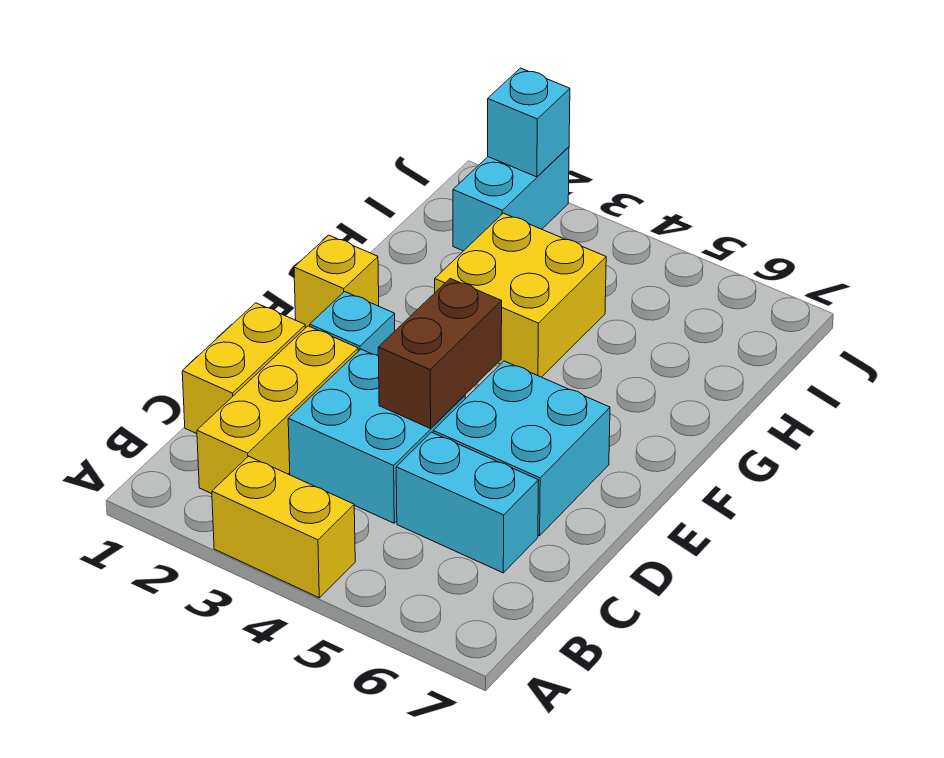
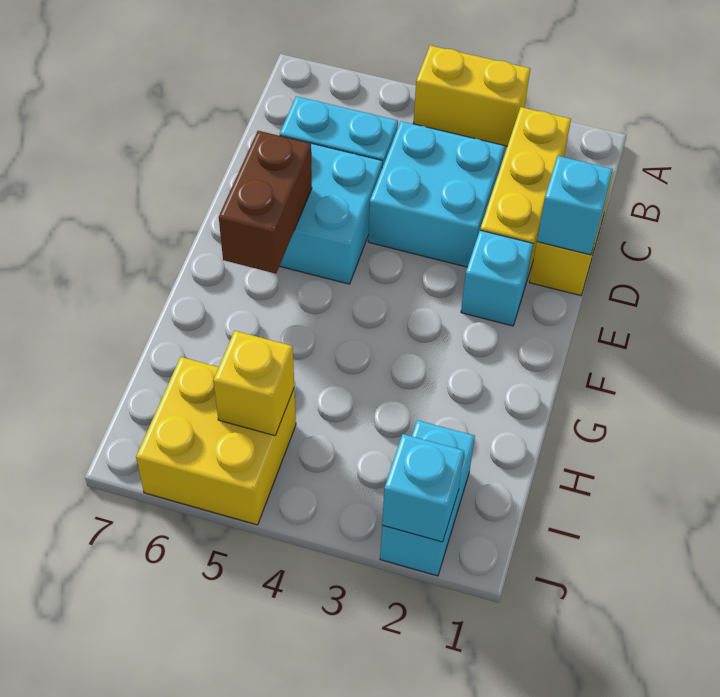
none -> cyan 1x1 brick [537,156,613,255]
brown 1x2 brick [378,279,502,428] -> brown 1x2 brick moved to [219,131,312,274]
yellow 1x1 brick [294,235,379,328] -> yellow 1x1 brick moved to [213,331,294,436]
yellow 2x2 brick [435,213,606,377] -> yellow 2x2 brick moved to [136,357,296,525]

